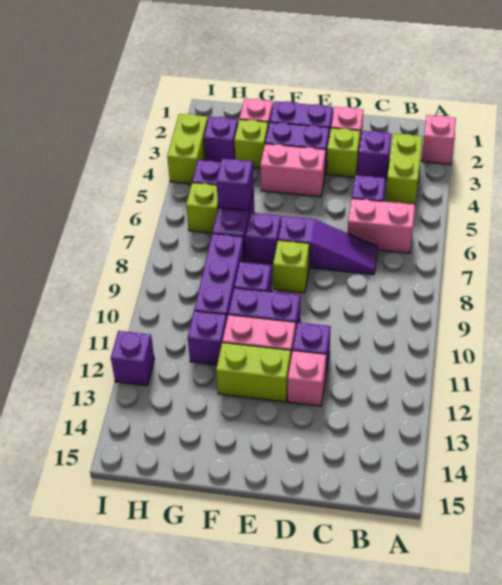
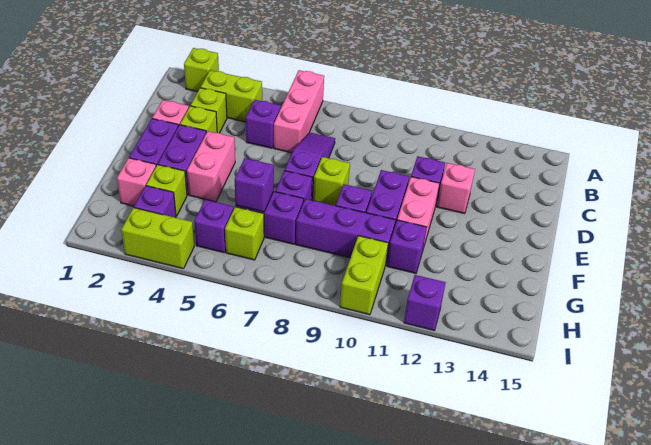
pink 1x1 brick [422,115,456,164] -> lime 1x1 brick [184,48,219,92]
pink 1x2 brick [348,198,415,253] -> pink 1x3 brick [274,70,324,153]
purple 1x1 brick [357,131,391,180] -> lime 1x1 brick [190,88,227,133]
lime 1x2 brick [216,343,291,402] -> lime 1x2 brick moved to [340,236,388,315]

